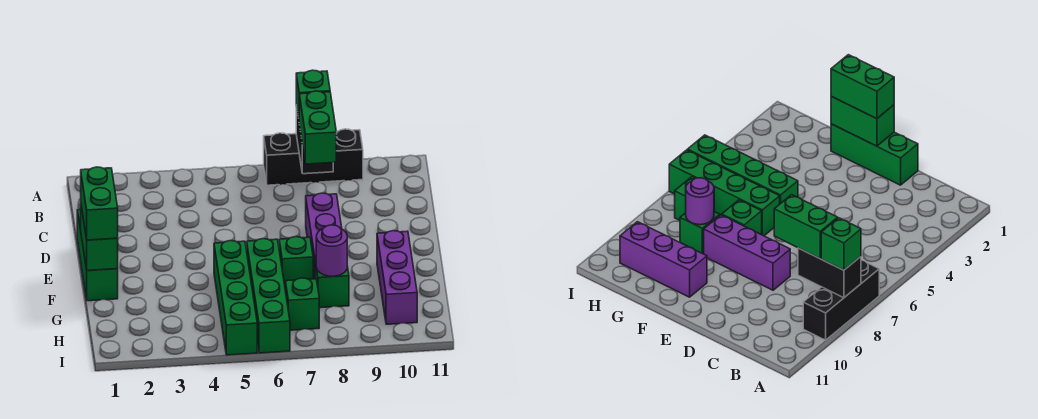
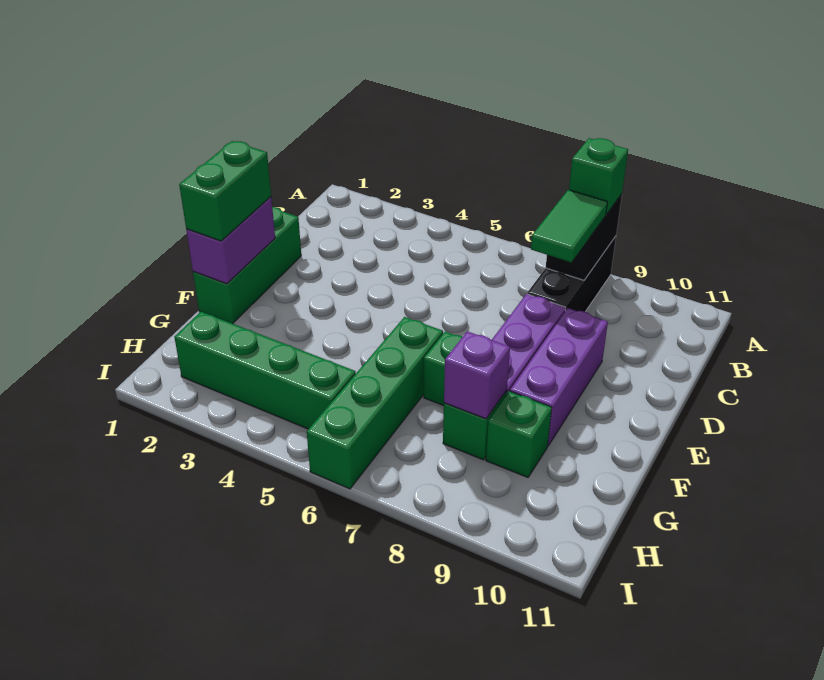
black 1x3 brick [264,129,363,185] -> black 1x3 brick turned to [527,236,616,312]
green 1x2 brick [299,91,336,164] -> green 1x2 tile [531,190,608,262]
green 1x2 brick [81,206,118,270] -> purple 1x2 brick [186,197,275,284]
green 1x4 brick [214,241,257,355] -> green 1x4 brick turned to [174,312,356,429]
purple 1x3 brick [377,231,417,324] -> purple 1x3 brick moved to [510,308,608,446]
purple 1x1 round brick [316,225,347,276] -> purple 1x1 brick [444,331,510,419]
green 1x1 brick [285,278,319,330] -> green 1x1 brick moved to [486,391,552,477]

